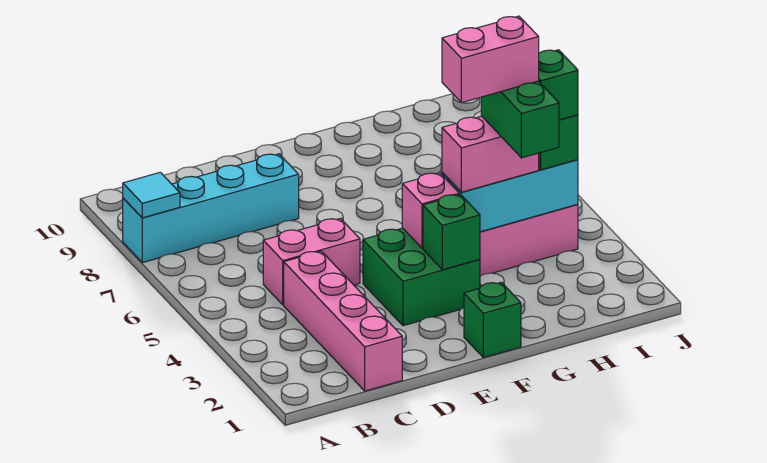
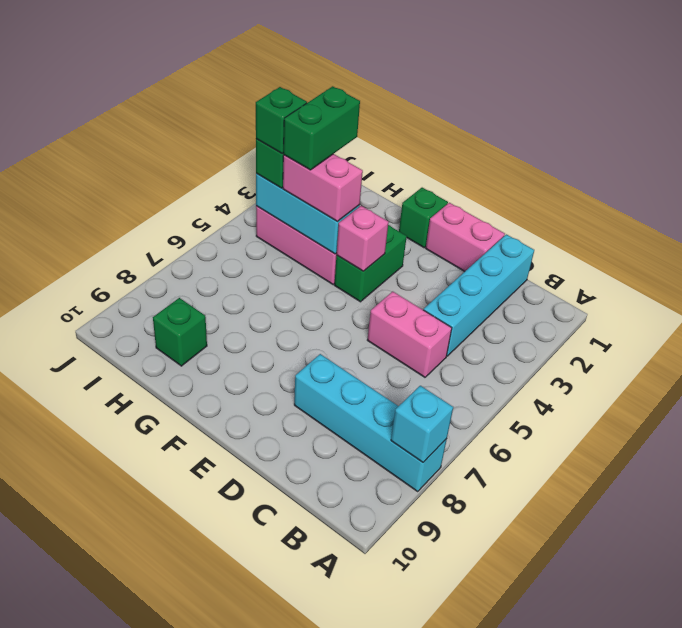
cyan 1x1 tile [123,172,180,218] -> cyan 1x1 brick [391,386,453,462]
pink 1x4 brick [284,251,402,391] -> cyan 1x4 brick [424,234,534,356]
green 2x2 brick [363,228,480,326] -> green 1x2 brick [334,225,407,302]
green 1x1 brick [423,194,480,270] -> green 1x1 brick moved to [153,298,207,366]
pink 1x2 brick [442,16,539,103] -> pink 1x2 brick moved to [426,203,505,271]

